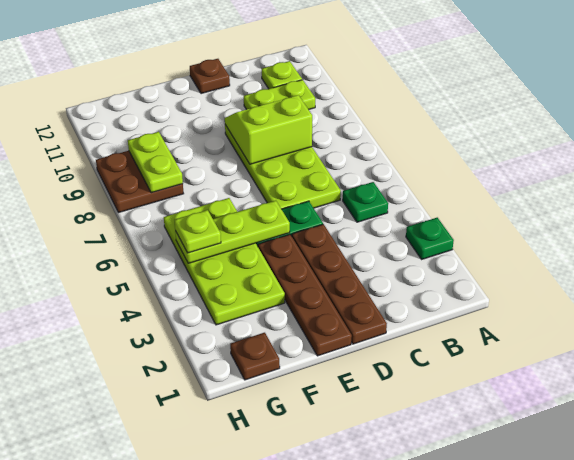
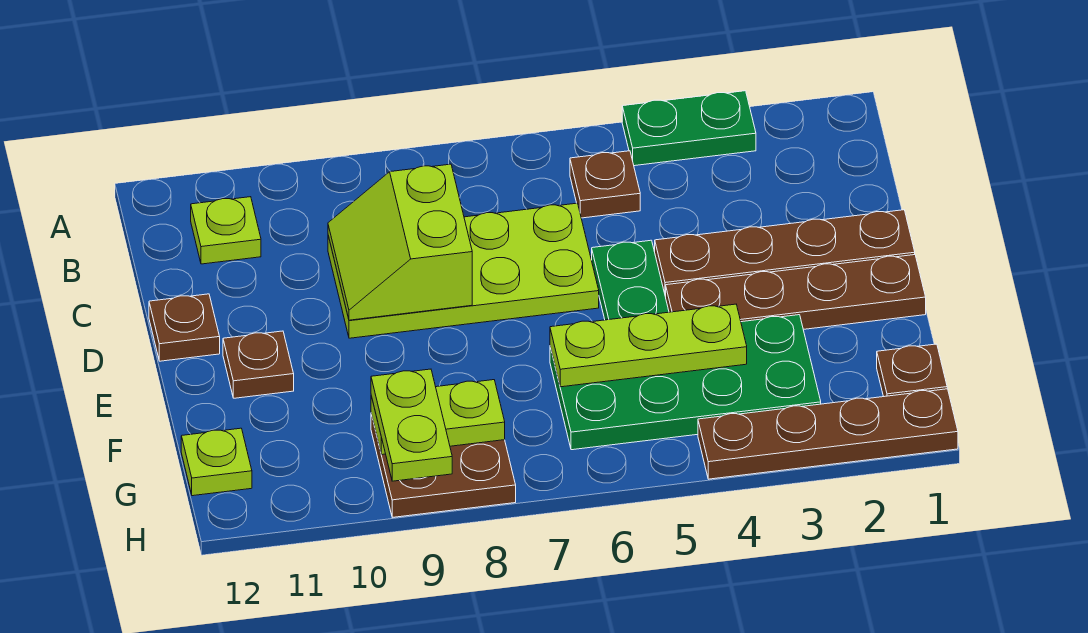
green 1x1 plate [406,218,454,259] -> green 1x2 plate [622,91,756,166]
green 1x1 plate [343,182,388,222] -> brown 1x1 plate [570,151,640,218]
lime 1x2 plate [244,80,315,110] -> lime 1x2 plate moved to [371,369,452,481]
lime 1x3 plate [175,201,290,263] -> lime 1x3 plate turned to [550,304,747,387]
none -> brown 1x1 plate [223,331,294,398]
lime 2x4 plate [164,198,285,325] -> green 2x4 plate [550,315,821,450]
lime 1x1 plate [175,210,221,253] -> lime 1x1 plate moved to [181,428,252,496]
none -> brown 1x4 plate [698,389,958,479]

